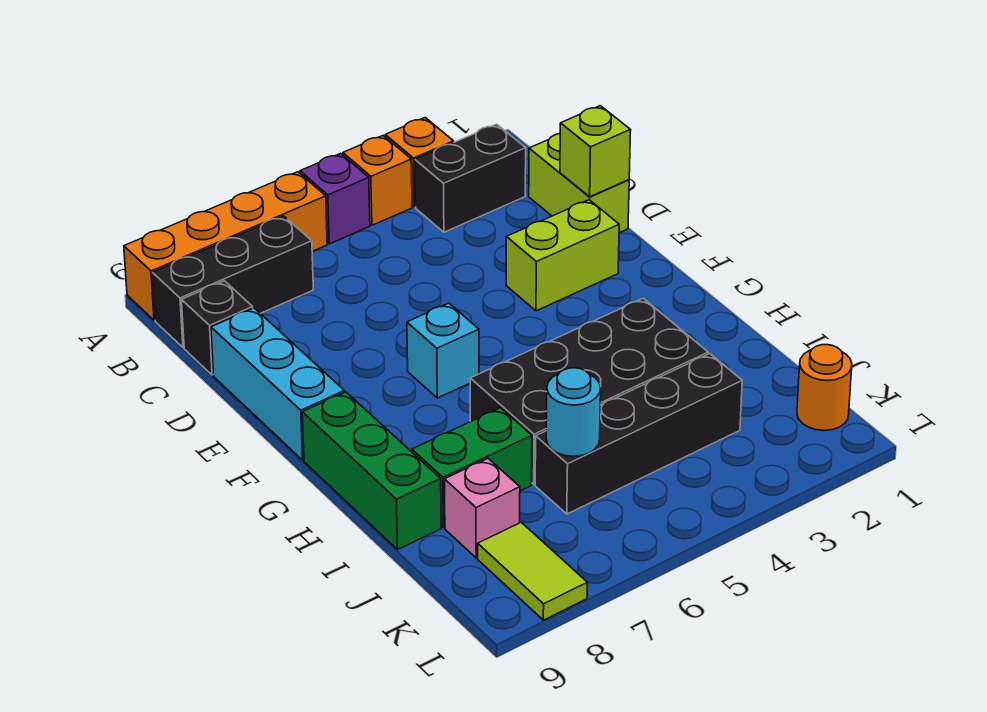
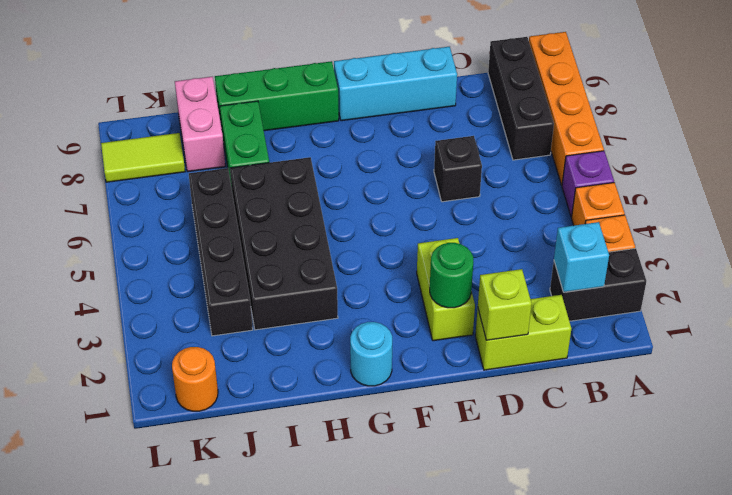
black 1x2 brick [415,124,526,232] -> black 1x2 brick turned to [550,248,646,321]
black 1x1 brick [182,281,253,375] -> black 1x1 brick moved to [434,136,482,202]
none -> green 1x1 round brick [430,243,473,308]
cyan 1x1 brick [407,303,479,398] -> cyan 1x1 brick moved to [554,222,609,292]
cyan 1x1 round brick [546,368,601,456] -> cyan 1x1 round brick moved to [350,322,392,386]
pink 1x1 brick [444,459,520,558] -> pink 1x2 brick [175,77,225,172]

